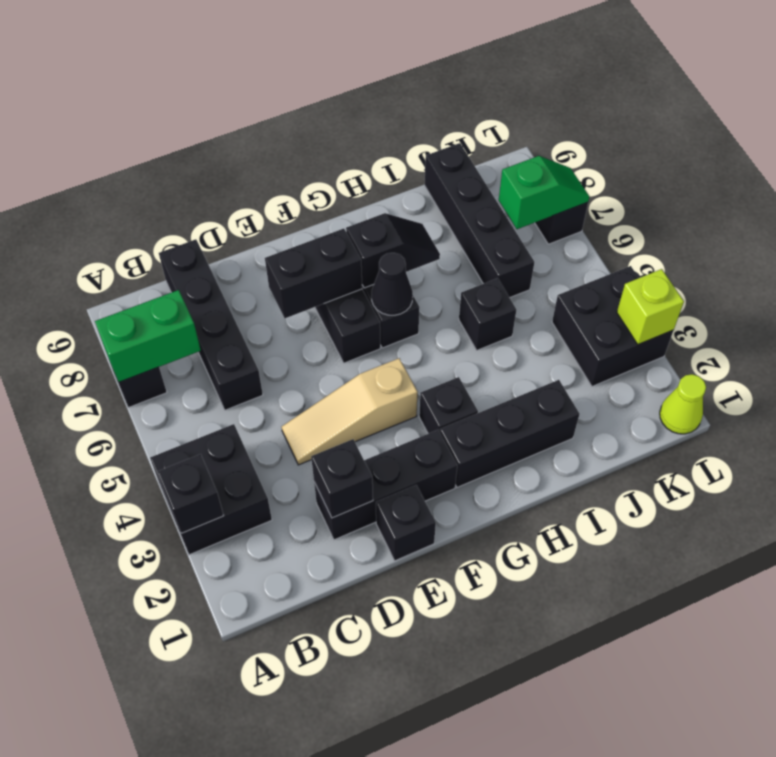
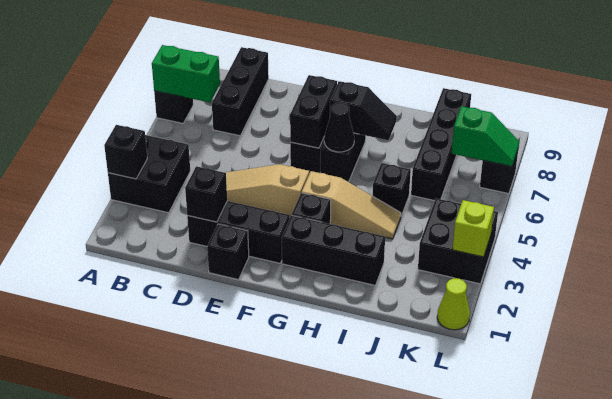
black 1x4 brick [159,239,263,410] -> black 1x3 brick [212,47,269,136]
black 1x2 brick [265,229,362,318] -> black 1x2 brick turned to [290,75,337,148]
none -> tan 1x3 slope [302,171,401,239]

